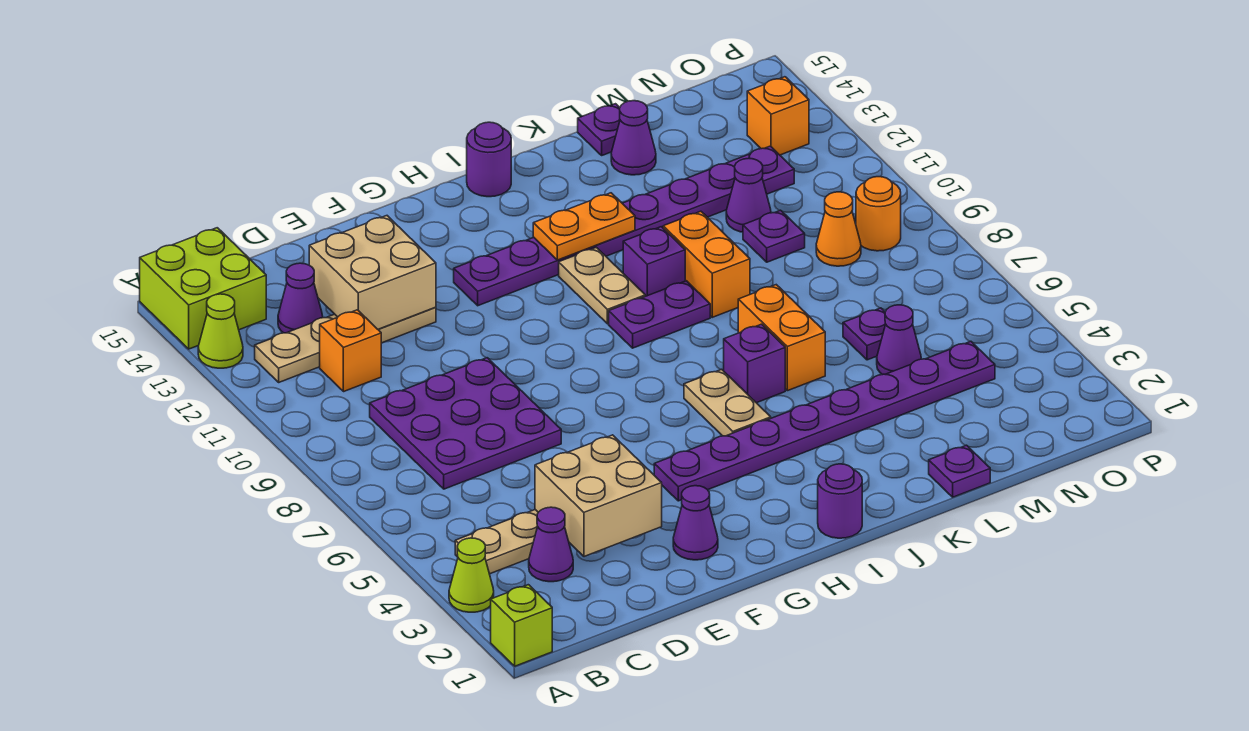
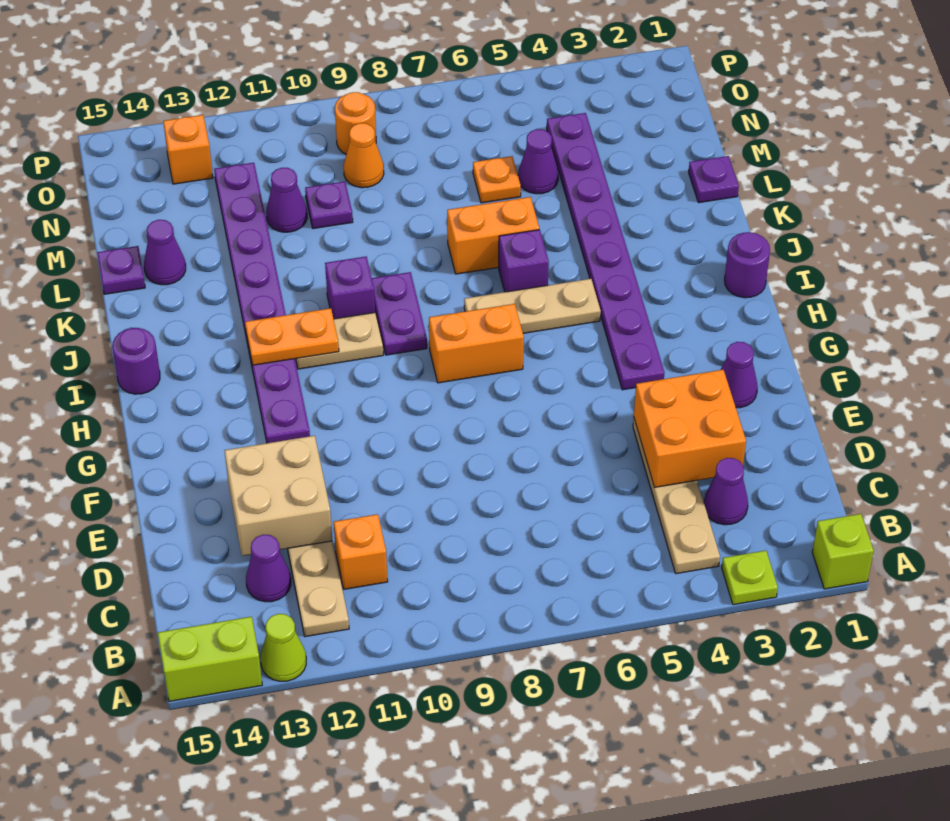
lime 1x1 cone [449,538,494,612] -> lime 1x1 plate [722,551,778,605]
lime 2x2 brick [140,228,266,349] -> lime 1x2 brick [158,617,262,701]
purple 3x3 plate [370,358,561,489] -> none
tan 2x2 brick [535,435,662,557] -> orange 2x2 brick [634,370,746,487]
tan 1x2 plate [684,369,771,436] -> tan 1x3 plate [464,279,601,333]
orange 1x2 plate [533,193,635,260] -> orange 1x2 plate turned to [245,308,339,365]
orange 1x2 brick [663,211,750,317] -> orange 1x2 brick moved to [429,304,524,383]
purple 1x1 plate [843,308,885,360] -> orange 1x1 plate [473,156,521,203]

